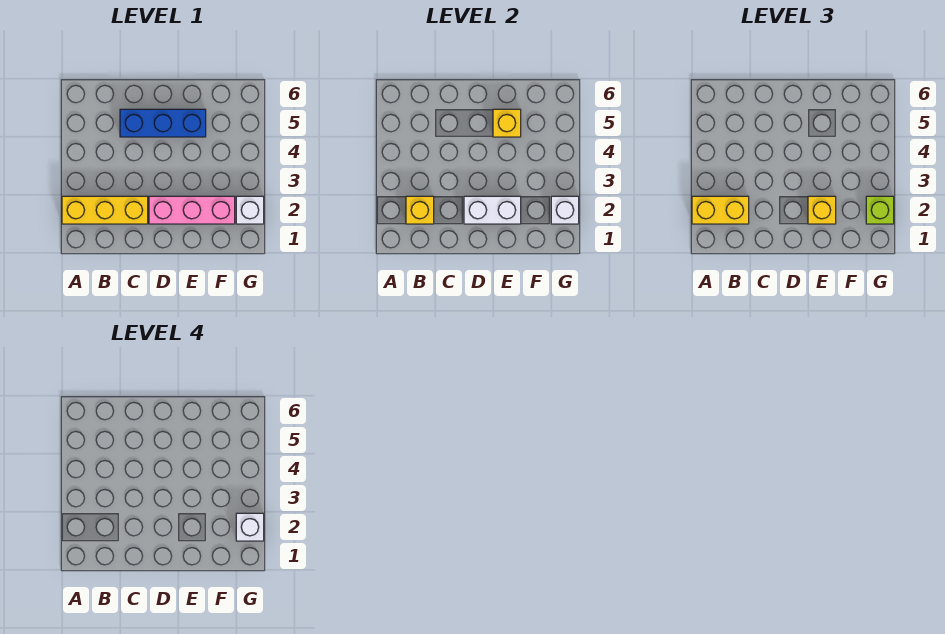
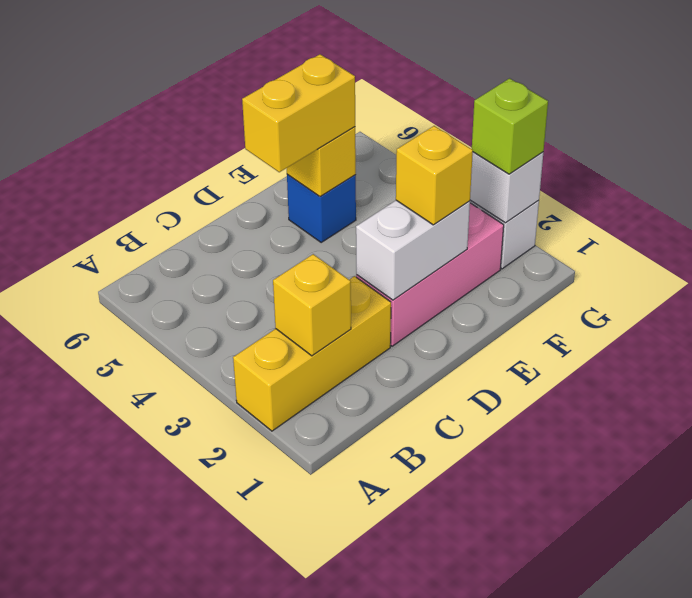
yellow 1x2 brick [692,196,749,224] -> yellow 1x2 brick moved to [242,54,355,172]
blue 1x3 brick [120,109,206,137] -> blue 1x1 brick [287,174,356,242]
white 1x1 brick [236,513,264,541] -> none

